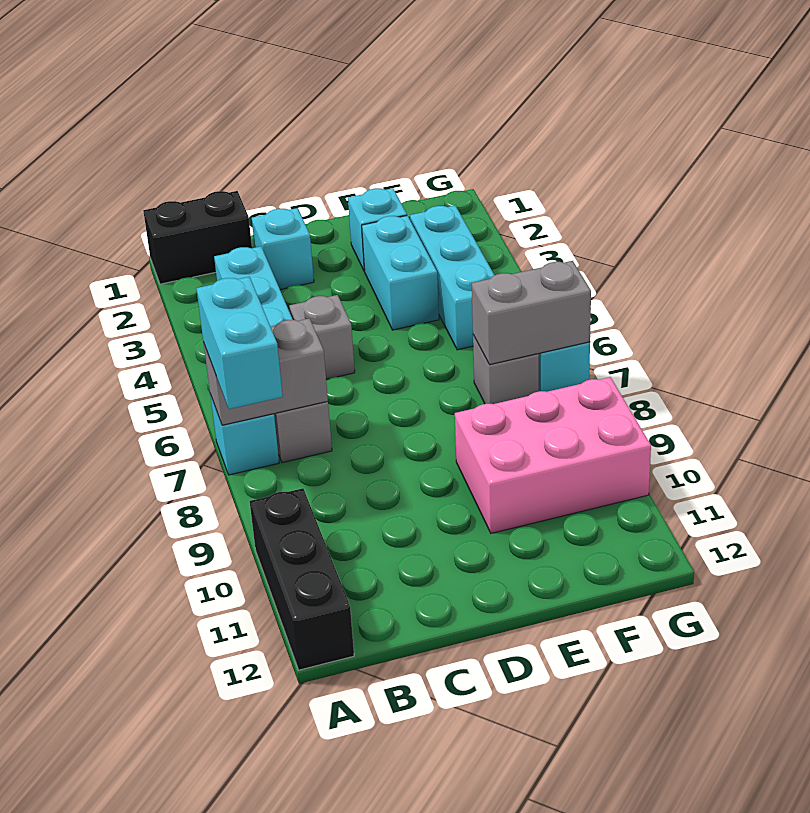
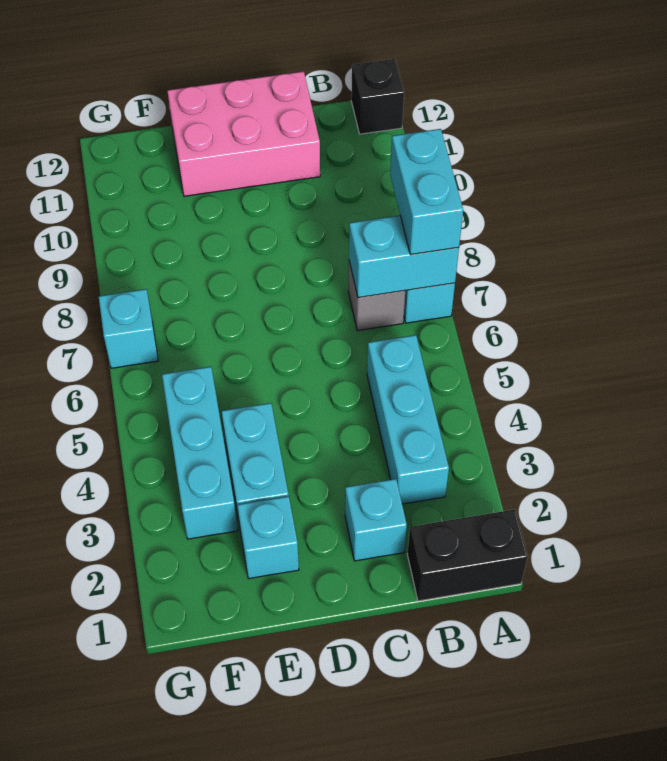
grey 1x2 brick [204,318,328,425] -> cyan 1x2 brick [349,215,459,298]
black 1x3 brick [250,488,354,670] -> black 1x1 brick [351,59,404,134]
grey 1x1 brick [289,295,355,379] -> none
pink 2x3 brick [455,377,651,533] -> pink 2x3 brick moved to [167,71,320,196]
grey 1x1 brick [473,335,539,404] -> none
grey 1x2 brick [472,261,591,365] -> none

